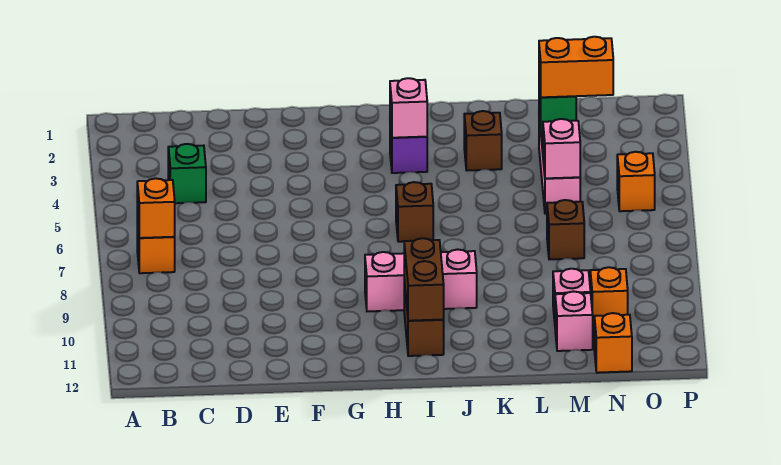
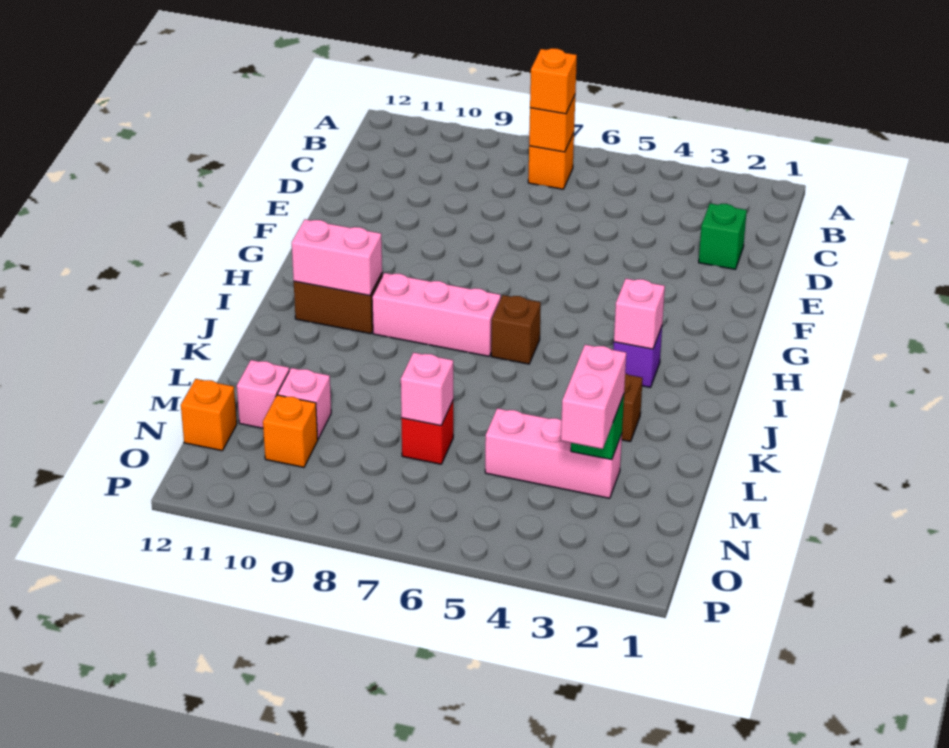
green 1x1 brick [168,144,206,203] -> green 1x1 brick moved to [699,203,747,269]
pink 1x3 brick [365,249,477,311] -> pink 1x3 brick turned to [372,273,501,356]
brown 1x2 brick [404,238,444,321] -> pink 1x2 brick [292,219,382,296]
orange 1x2 brick [539,37,613,97] -> pink 1x2 brick [561,345,626,449]
pink 1x1 brick [543,119,580,178] -> pink 1x1 brick moved to [401,352,453,426]
brown 1x1 brick [547,200,584,259] -> red 1x1 brick [401,401,453,464]
orange 1x1 brick [617,152,655,211] -> orange 1x1 brick moved to [530,48,577,114]

